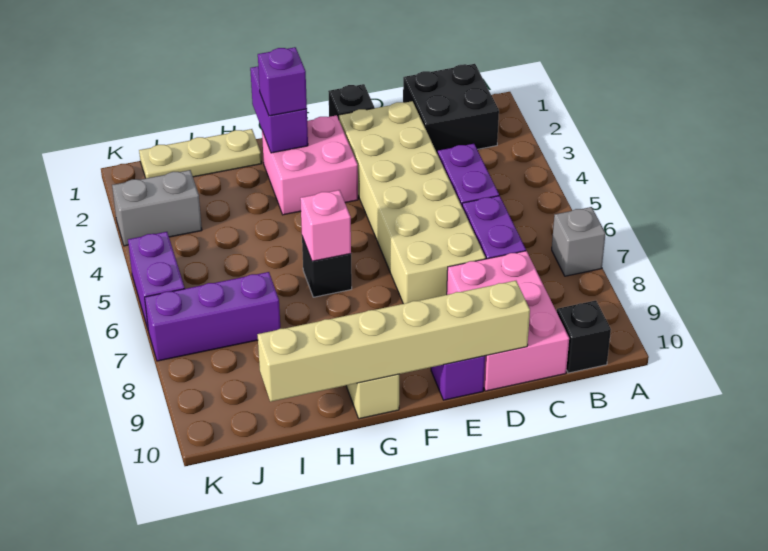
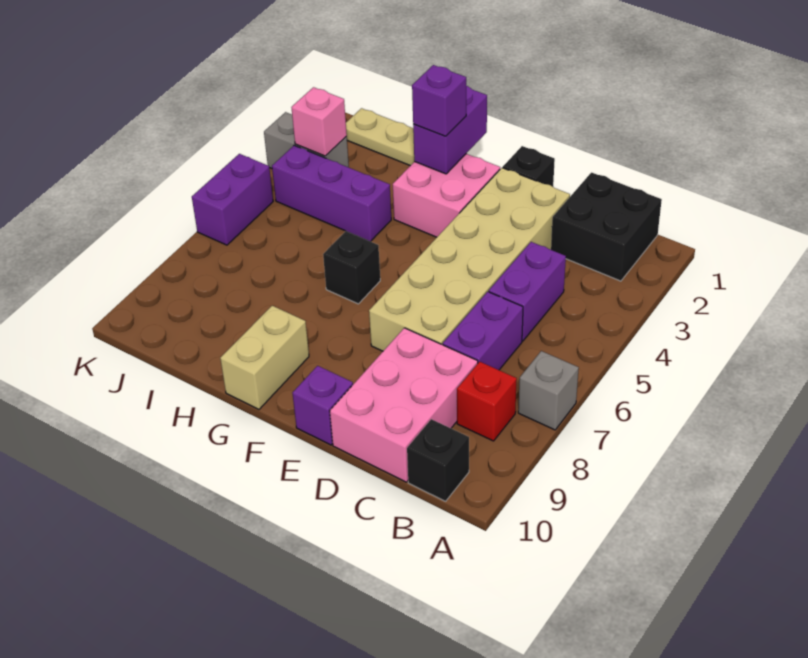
none -> red 1x1 brick [457,362,517,441]
tan 1x6 brick [257,281,530,402] -> none
pink 1x1 brick [300,190,351,261] -> pink 1x1 brick moved to [291,87,347,156]
purple 1x3 brick [145,272,280,361] -> purple 1x3 brick moved to [272,145,391,241]

